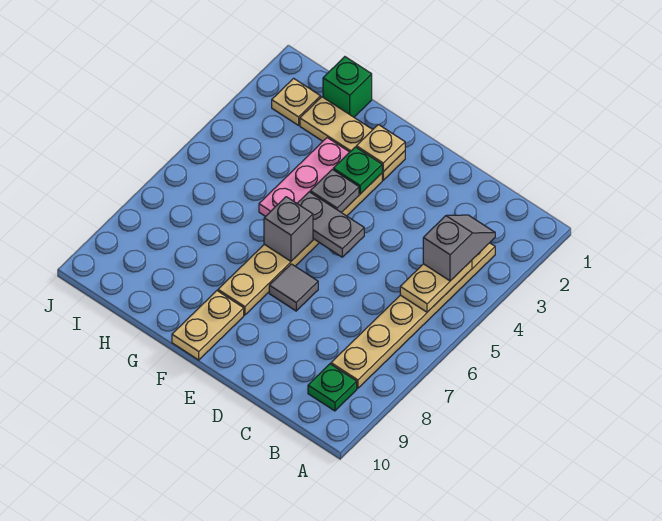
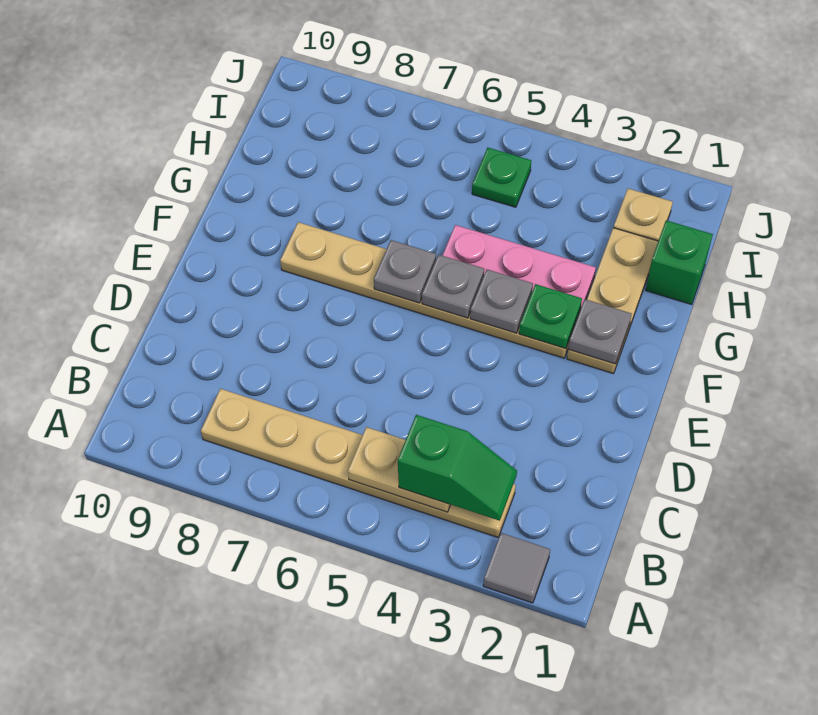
grey 1x2 slope [423,215,495,281] -> green 1x2 slope [398,415,517,521]
green 1x1 plate [308,364,357,411] -> green 1x1 plate moved to [472,148,531,207]
grey 1x2 plate [297,192,364,257] -> grey 1x1 plate [422,255,484,318]
grey 1x1 tile [269,264,318,311] -> grey 1x1 tile moved to [483,533,550,603]
tan 1x1 plate [356,125,405,172] -> grey 1x1 plate [568,299,632,364]
grey 1x1 brick [264,197,313,261] -> grey 1x1 plate [374,240,436,303]
tan 1x2 plate [172,291,244,360] -> none

